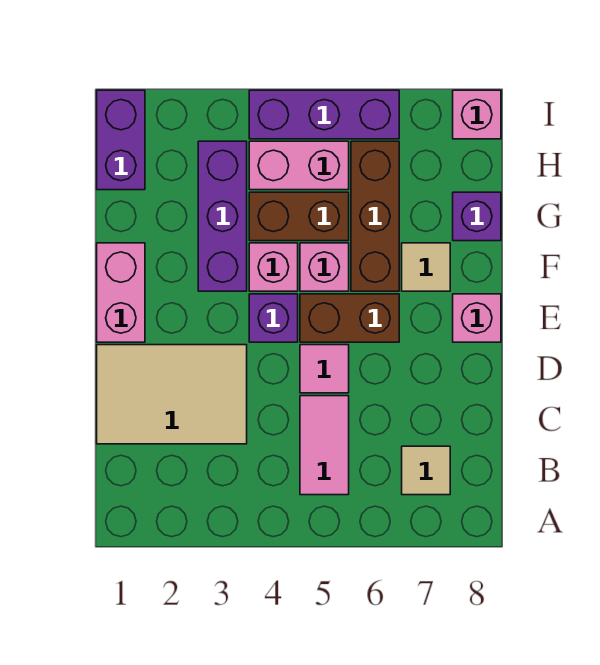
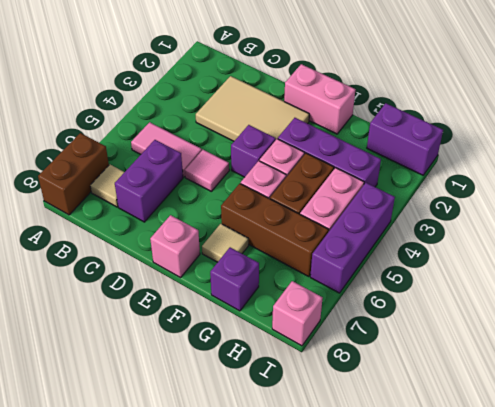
tan 2x3 tile [97,345,247,444] -> tan 2x3 tile turned to [196,76,309,141]
none -> purple 1x2 brick [115,140,183,222]
brown 1x2 brick [300,294,399,342] -> brown 1x2 brick moved to [38,133,109,215]

